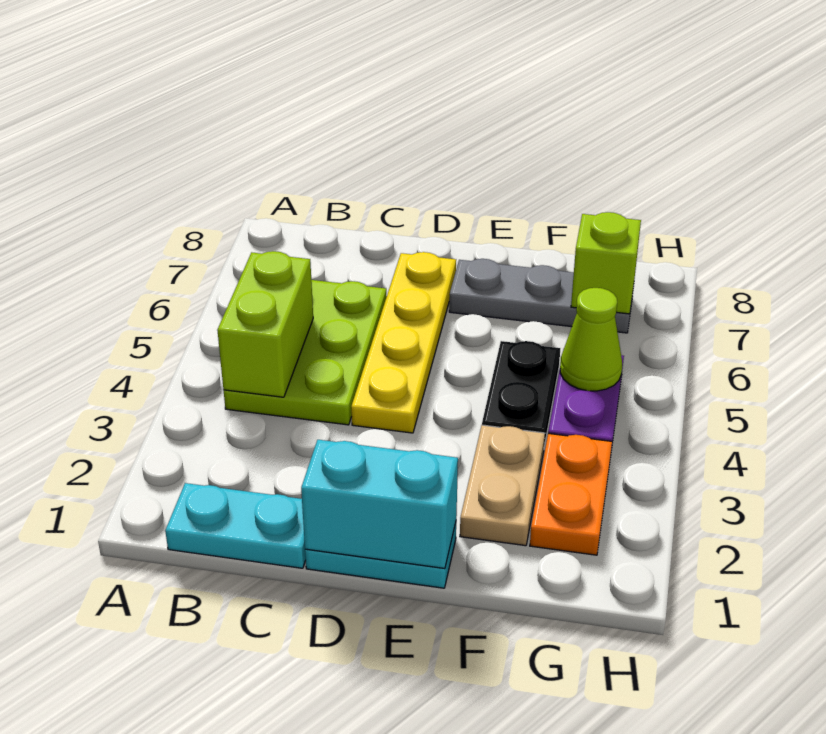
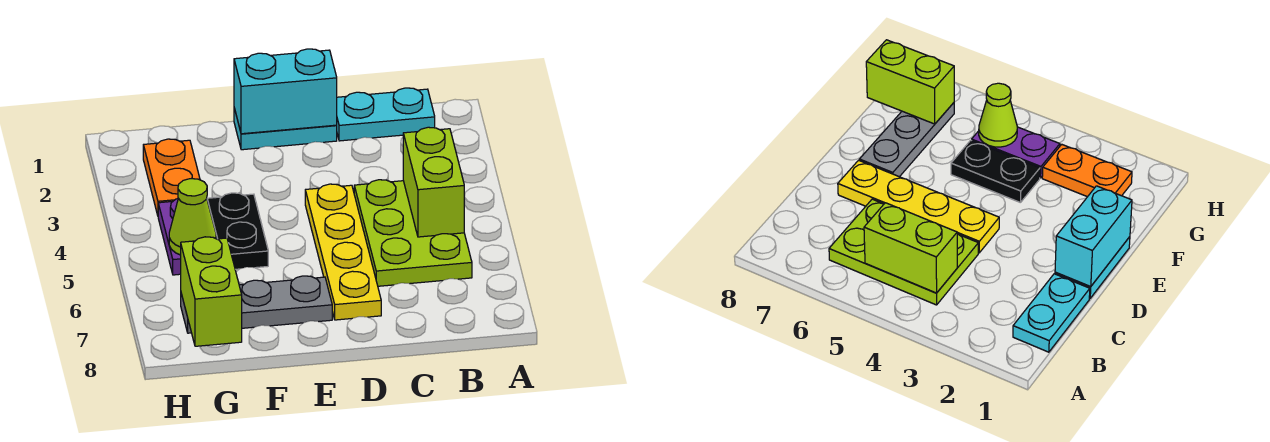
tan 1x2 plate [460,425,545,546] -> none
lime 1x1 brick [571,212,641,314] -> lime 1x2 brick [181,237,242,346]

